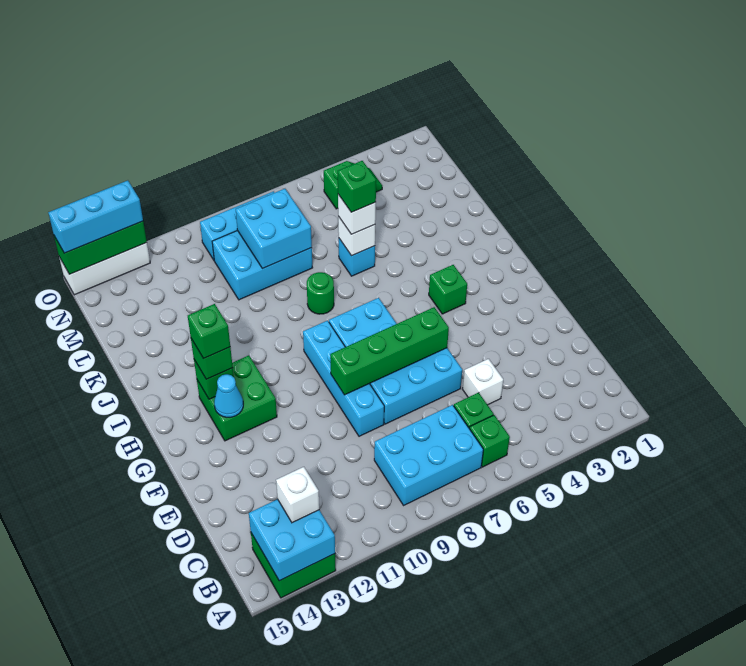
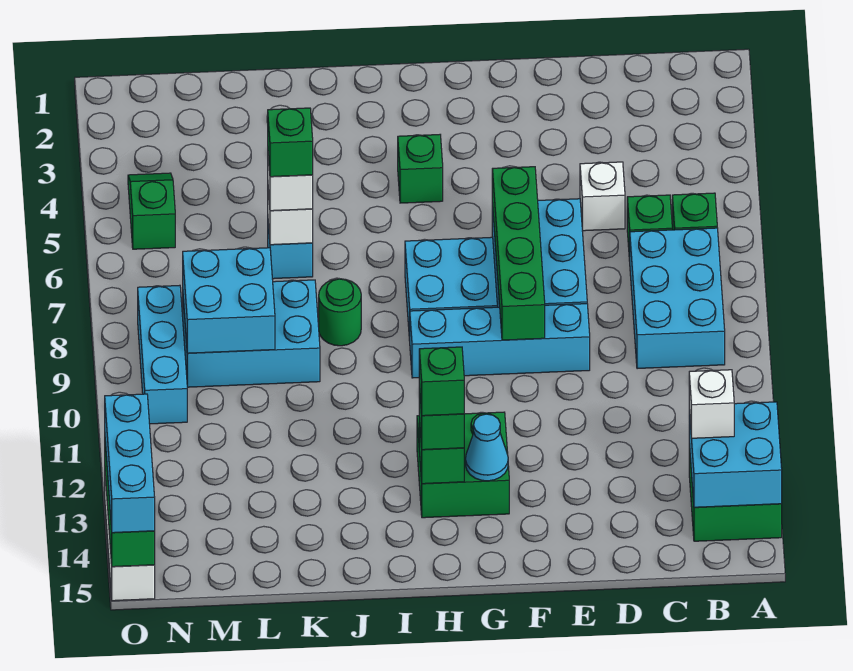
cyan 2x3 brick [212,231,313,300] -> cyan 2x3 brick turned to [183,280,320,387]

